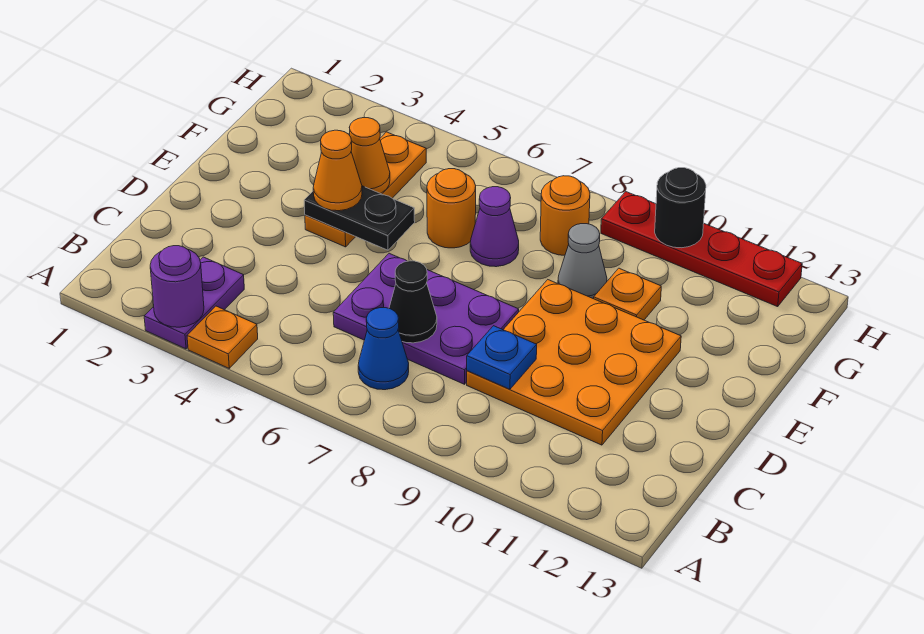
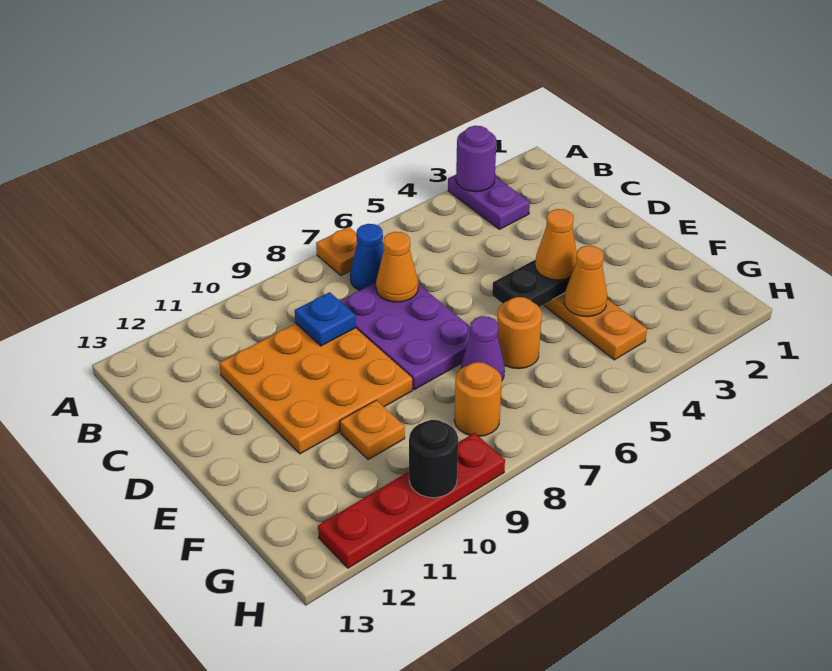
orange 1x1 plate [187,306,258,368] -> orange 1x1 plate moved to [316,227,357,276]
purple 2x3 plate [333,253,519,384] -> purple 2x3 plate turned to [340,282,470,390]
black 1x1 cone [389,261,437,343] -> orange 1x1 cone [376,232,418,302]
grey 1x1 cone [558,224,607,299] -> none

